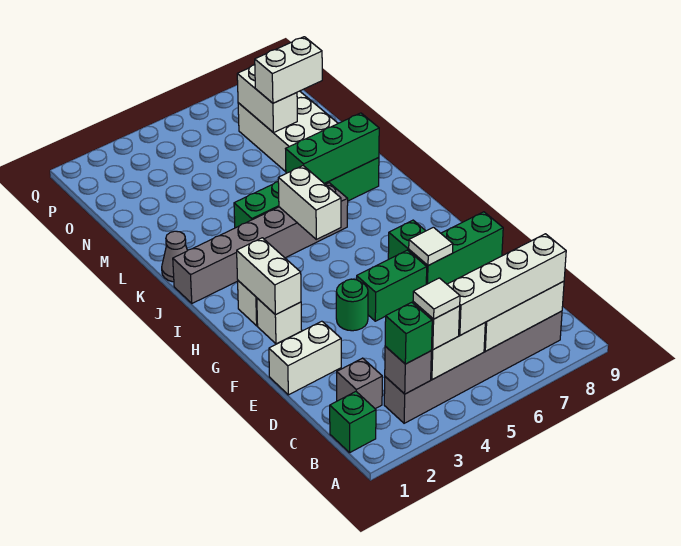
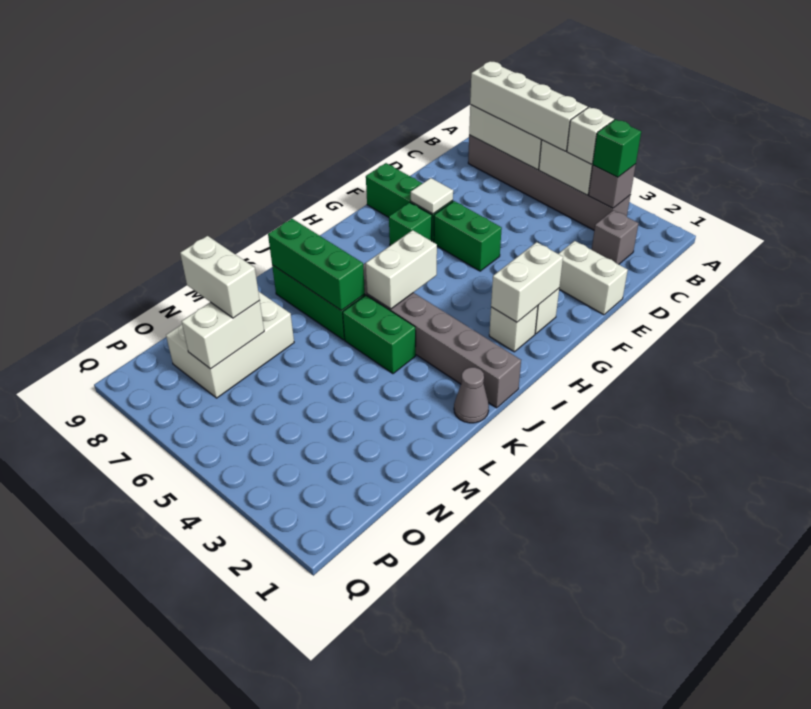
green 1x1 brick [330,392,376,453] -> none
white 1x1 tile [413,278,460,319] -> none
green 1x1 round brick [336,279,368,331] -> none

